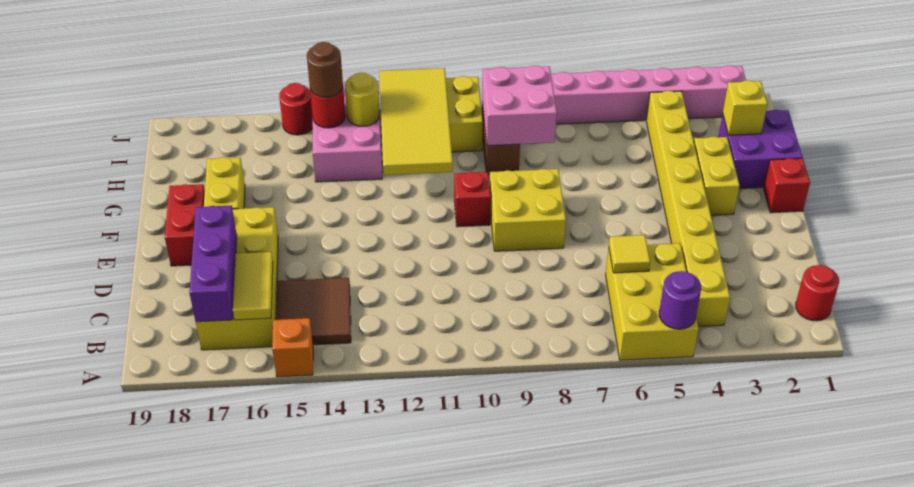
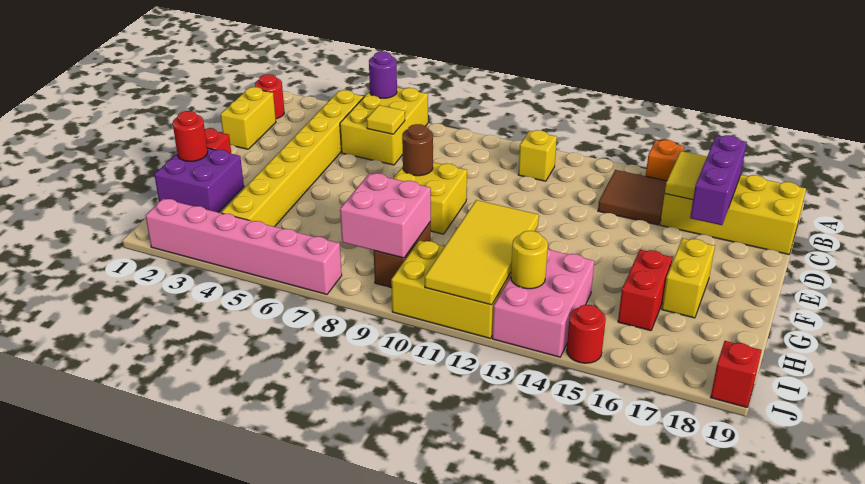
yellow 2x4 brick [196,207,278,350] -> yellow 2x4 brick turned to [660,175,806,254]
red 1x2 brick [165,184,205,266] -> red 1x2 brick moved to [618,250,673,331]
yellow 1x2 brick [694,137,740,215] -> yellow 1x2 brick moved to [220,87,276,149]
red 1x1 brick [454,172,491,227] -> red 1x1 brick moved to [711,341,762,407]
yellow 1x1 brick [723,80,767,135] -> yellow 1x1 brick moved to [518,130,557,181]
red 1x1 round brick [310,88,345,128] -> red 1x1 round brick moved to [173,111,208,161]
brown 1x1 round brick [307,42,343,97] -> brown 1x1 round brick moved to [402,124,433,176]

